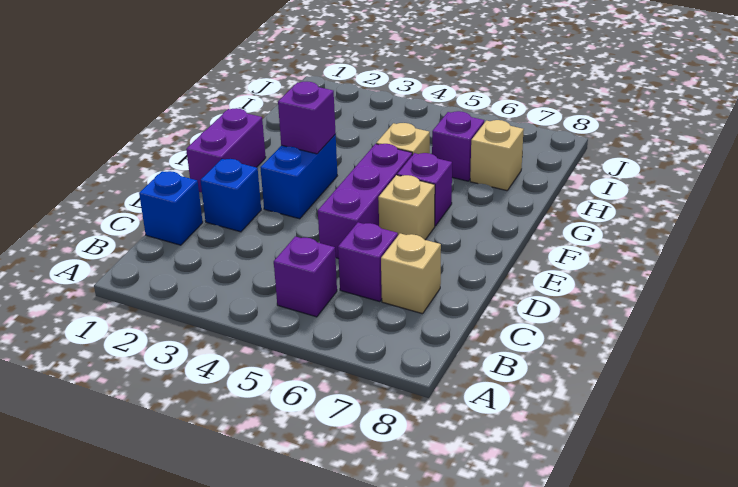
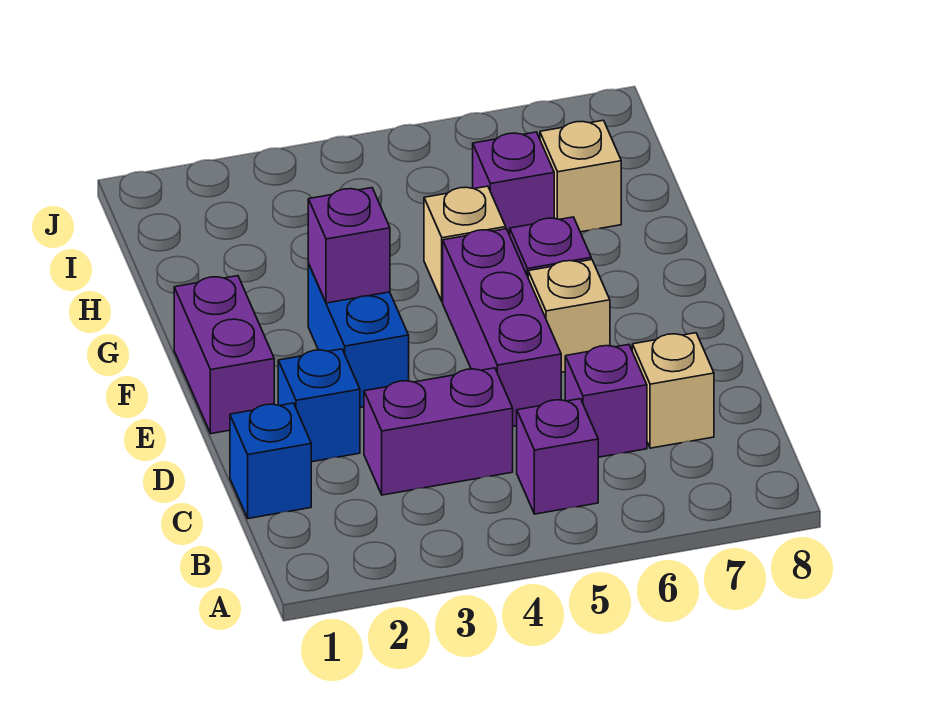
none -> purple 1x2 brick [364,368,513,495]

